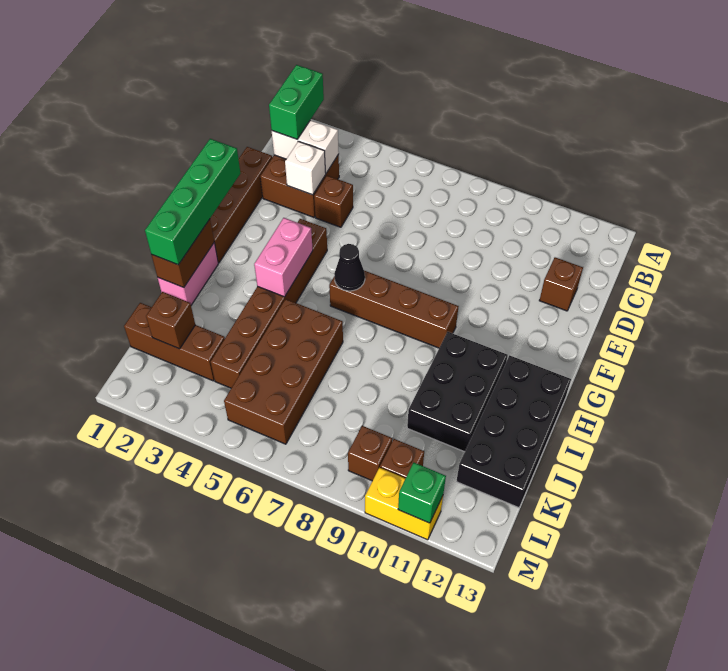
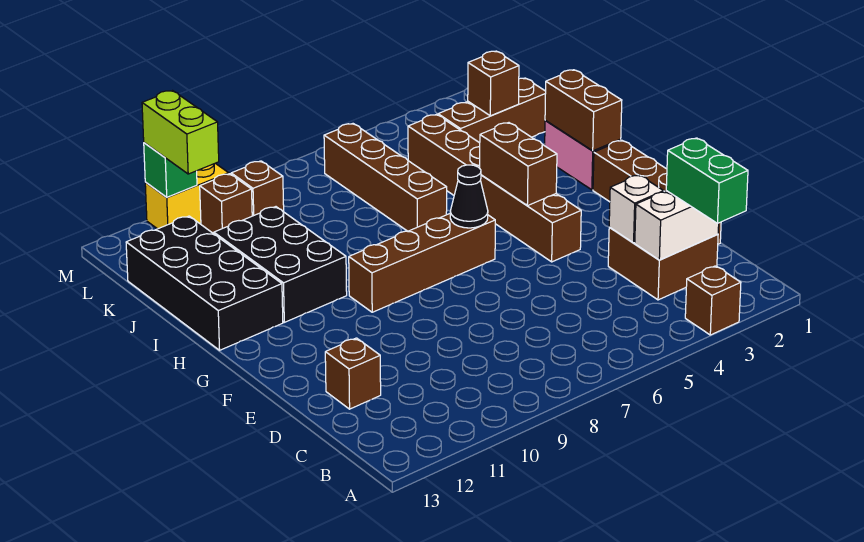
brown 1x1 brick [314,176,353,227] -> brown 1x1 brick moved to [685,266,741,335]
green 1x4 brick [145,139,241,265] -> none
pink 1x2 brick [254,218,313,297] -> brown 1x2 brick [480,123,557,206]
brown 2x4 brick [224,299,343,444] -> brown 1x4 brick [324,124,447,231]
none -> lime 1x2 brick [142,91,219,174]

